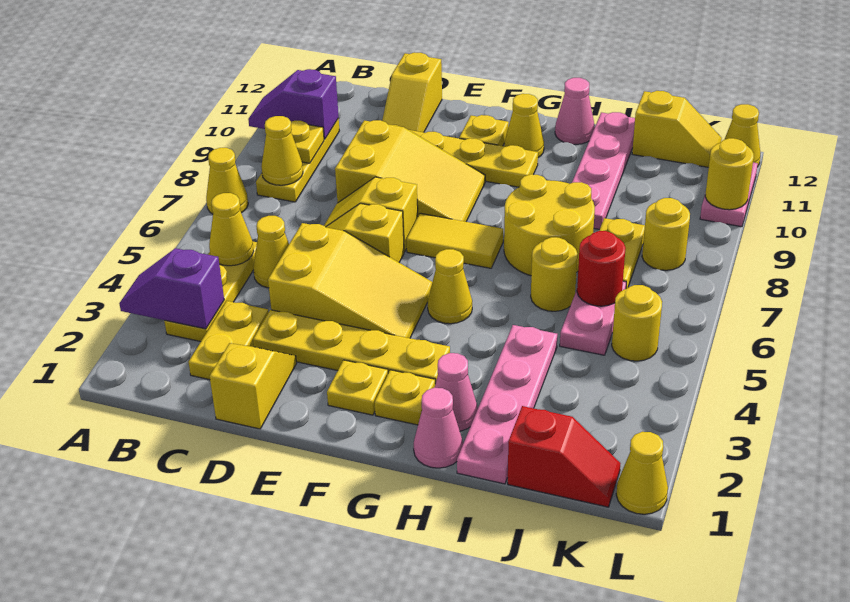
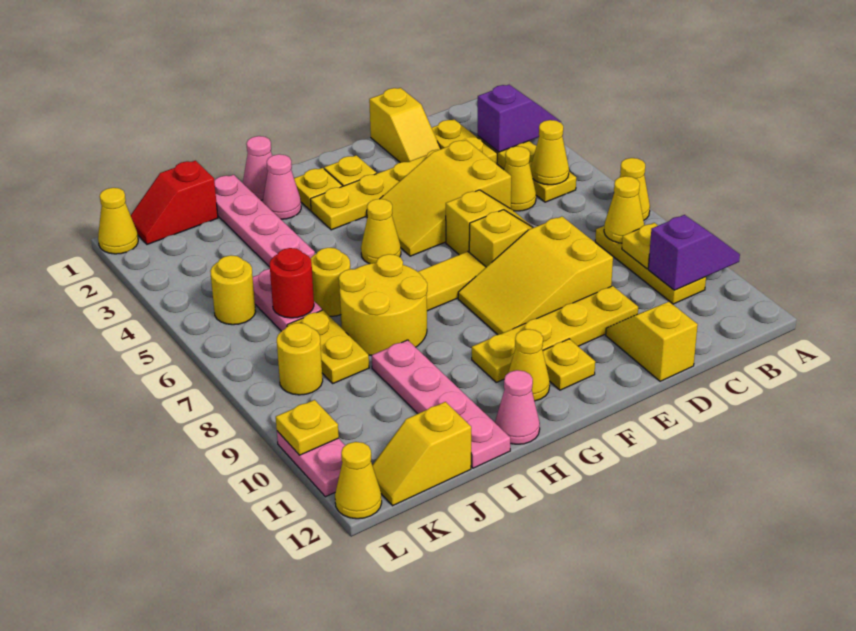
yellow 1x1 round brick [705,138,754,210] -> yellow 1x1 plate [276,400,339,455]

